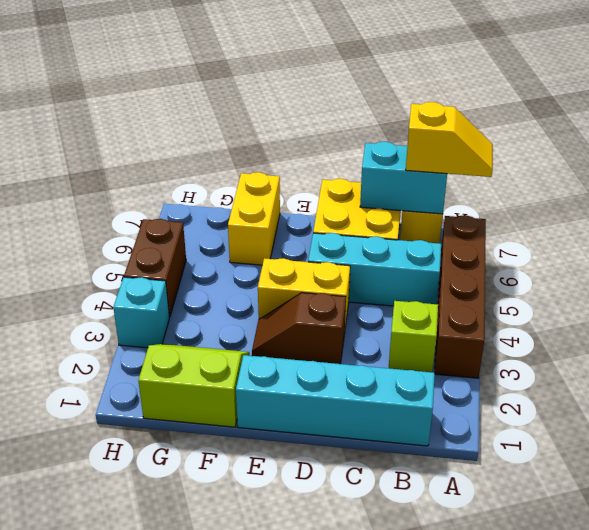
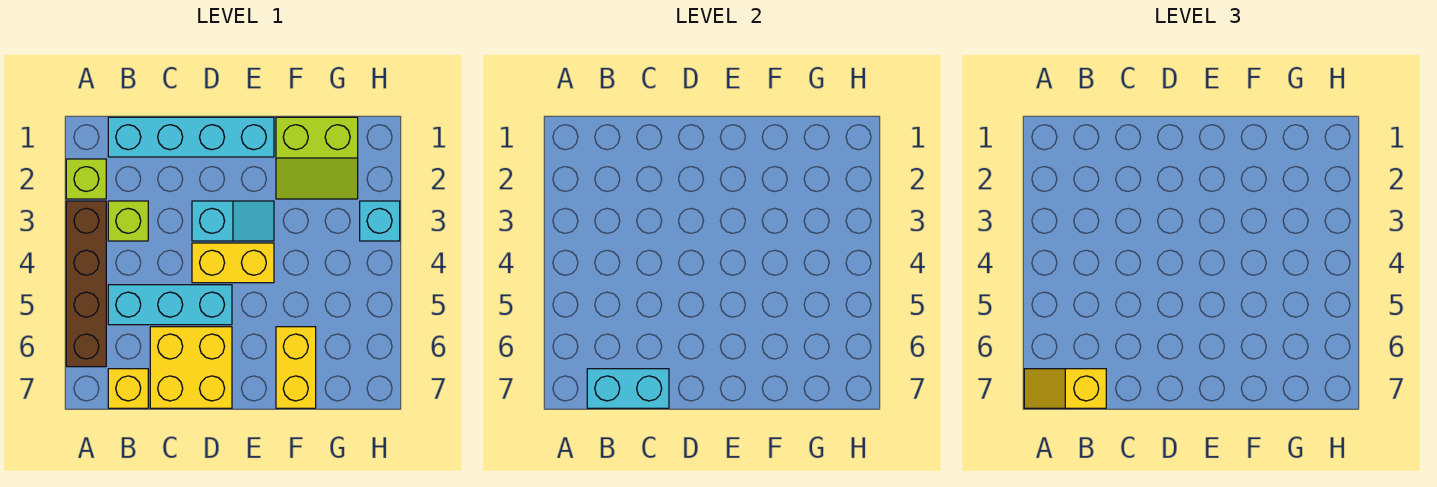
none -> lime 1x1 brick [66,159,106,199]
brown 1x2 slope [252,293,346,364] -> cyan 1x2 slope [192,201,274,241]
brown 1x2 brick [124,219,186,317] -> none

